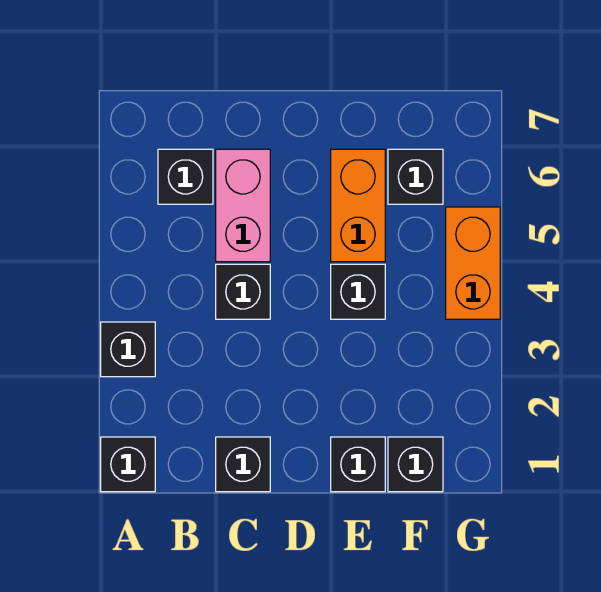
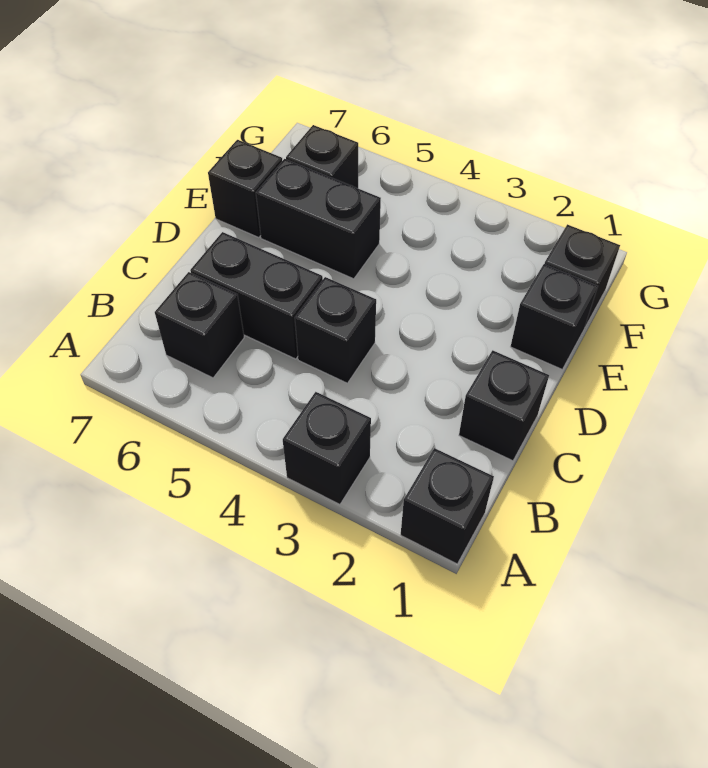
pink 1x2 brick [216,149,270,262] -> black 1x2 brick [190,232,323,359]
black 1x1 brick [331,264,385,319] -> black 1x1 brick moved to [208,140,282,238]
orange 1x2 brick [331,149,385,262] -> black 1x2 brick [256,159,381,279]
orange 1x2 brick [446,207,500,319] -> none

